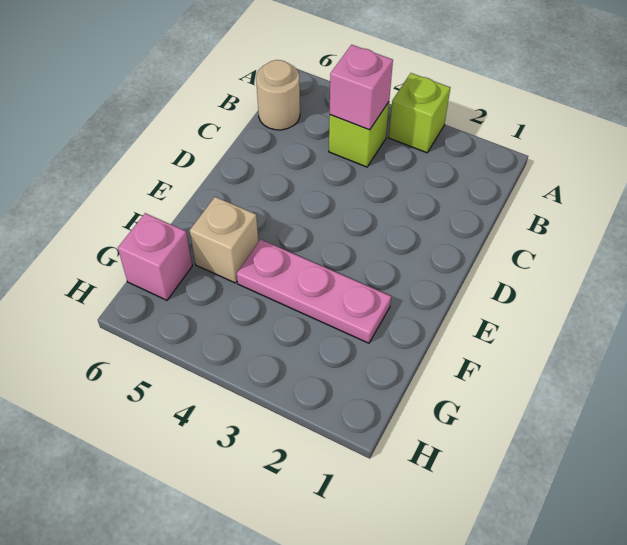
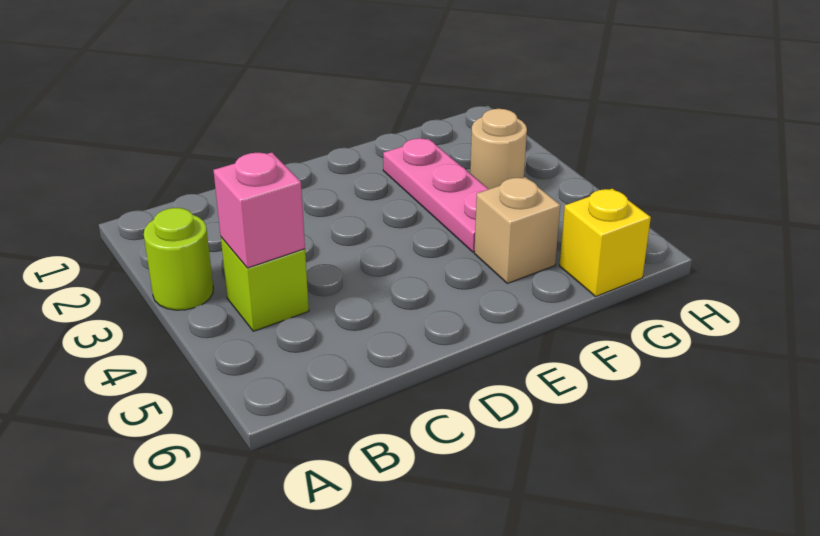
lime 1x1 brick [389,73,450,153] -> lime 1x1 round brick [144,208,213,310]
tan 1x1 round brick [256,60,300,130] -> tan 1x1 round brick moved to [470,109,527,189]
pink 1x1 brick [118,213,192,300] -> yellow 1x1 brick [560,189,651,297]

